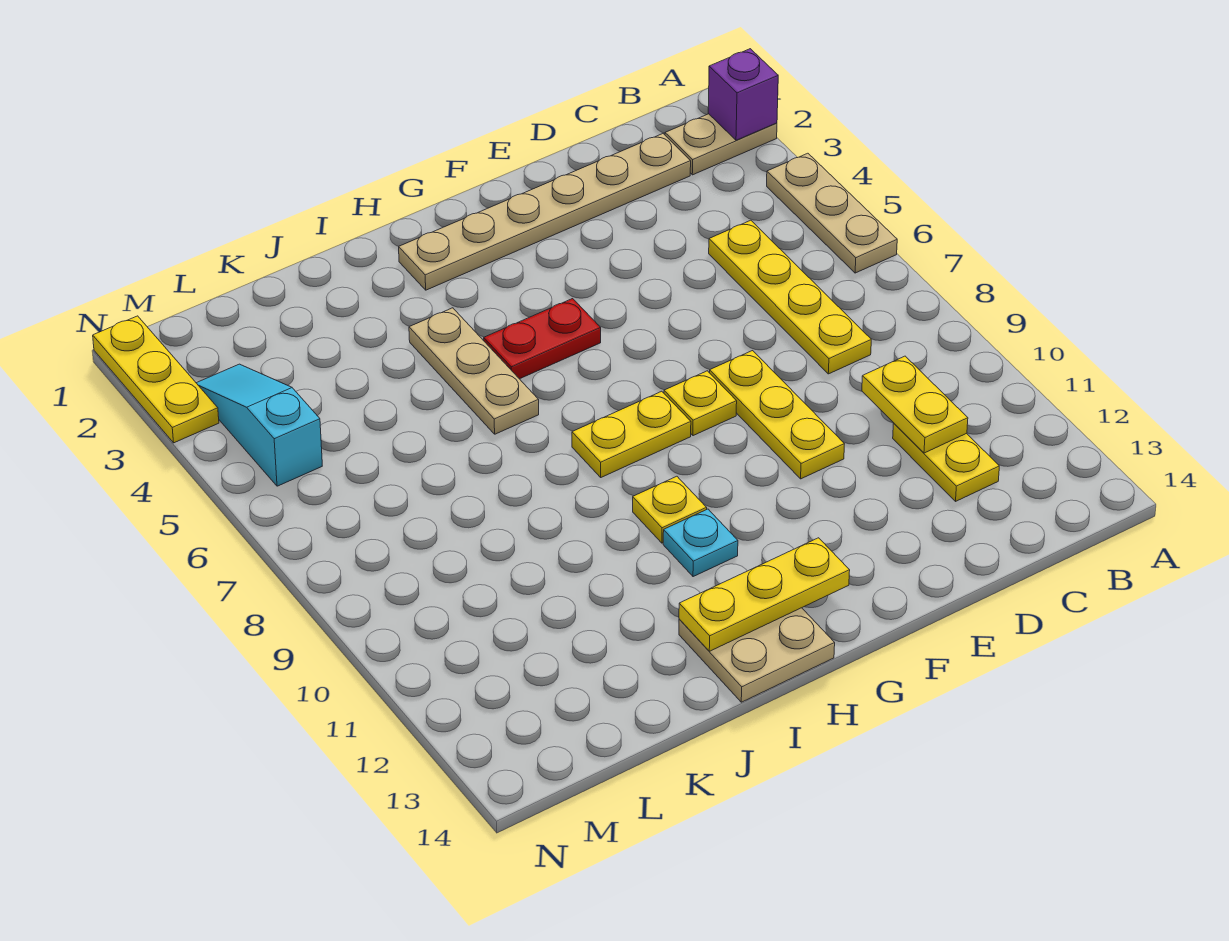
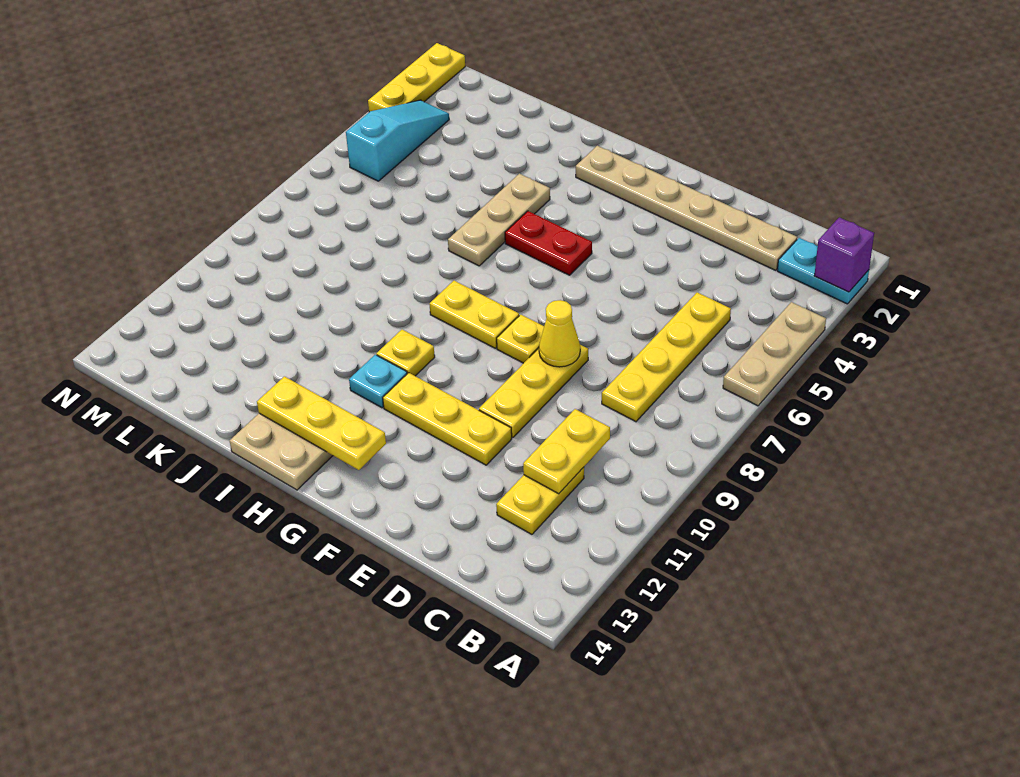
tan 1x2 plate [665,114,777,175] -> cyan 1x2 plate [777,238,869,304]
none -> yellow 1x1 cone [539,300,580,367]
none -> yellow 1x3 plate [383,373,512,465]

